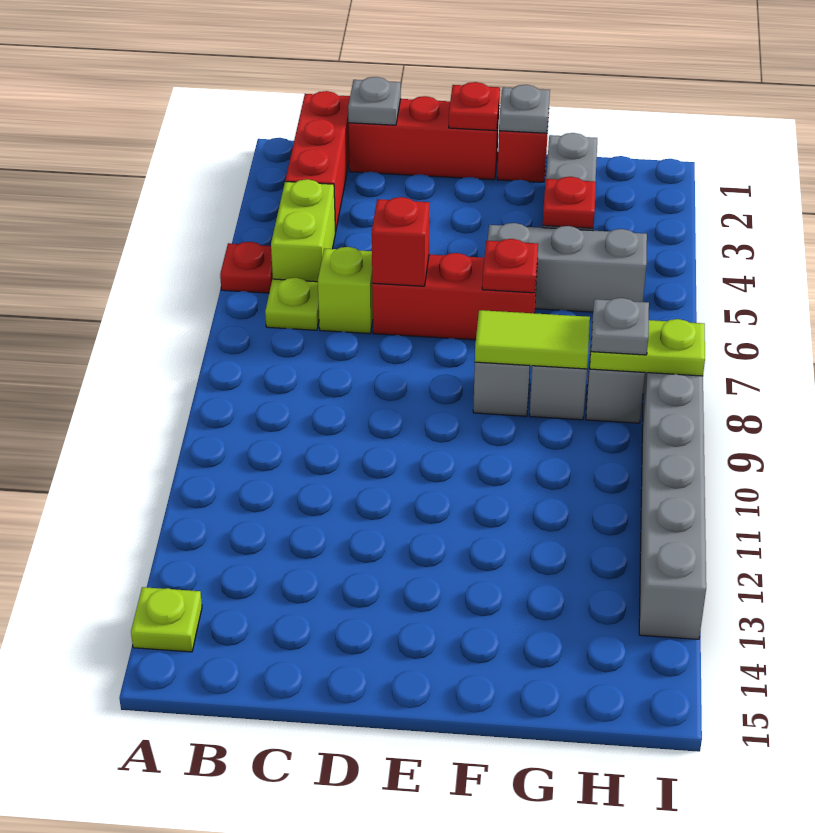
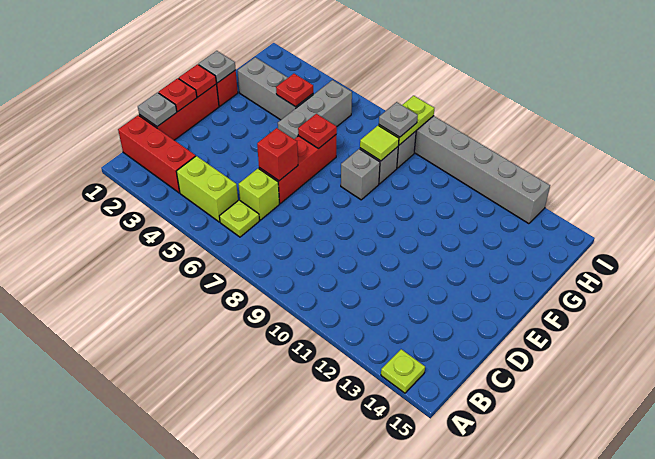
red 1x1 plate [220,242,273,293] -> red 1x1 plate moved to [158,78,197,111]
lime 1x2 tile [475,310,590,369] -> lime 1x1 tile [360,125,399,161]

